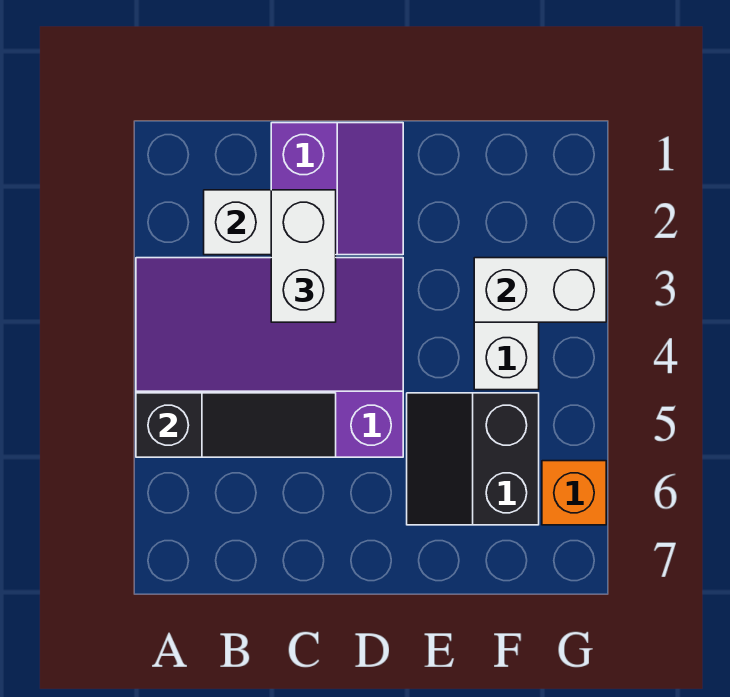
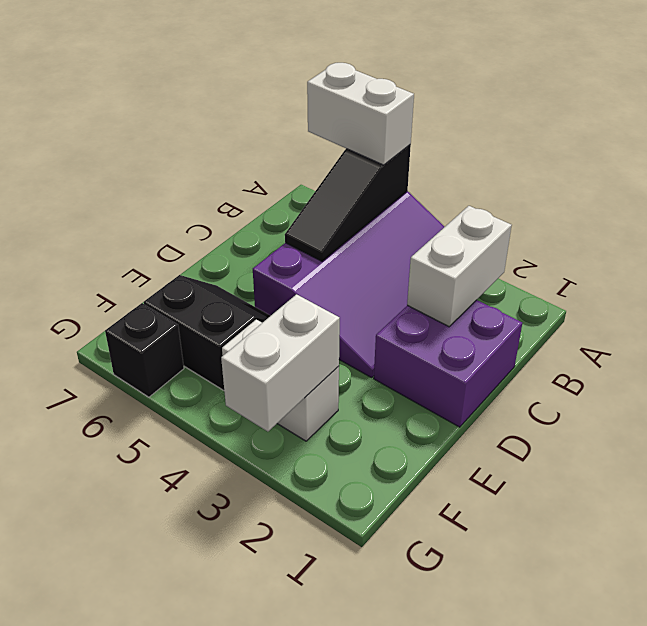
purple 2x2 slope [271,123,403,255] -> purple 2x2 brick [374,300,522,427]
white 1x2 brick [271,190,336,322] -> white 1x2 brick moved to [307,63,414,165]
orange 1x1 brick [542,461,606,525] -> black 1x1 brick [105,303,184,397]

